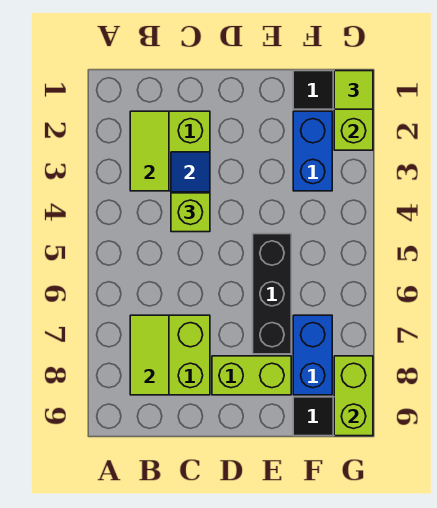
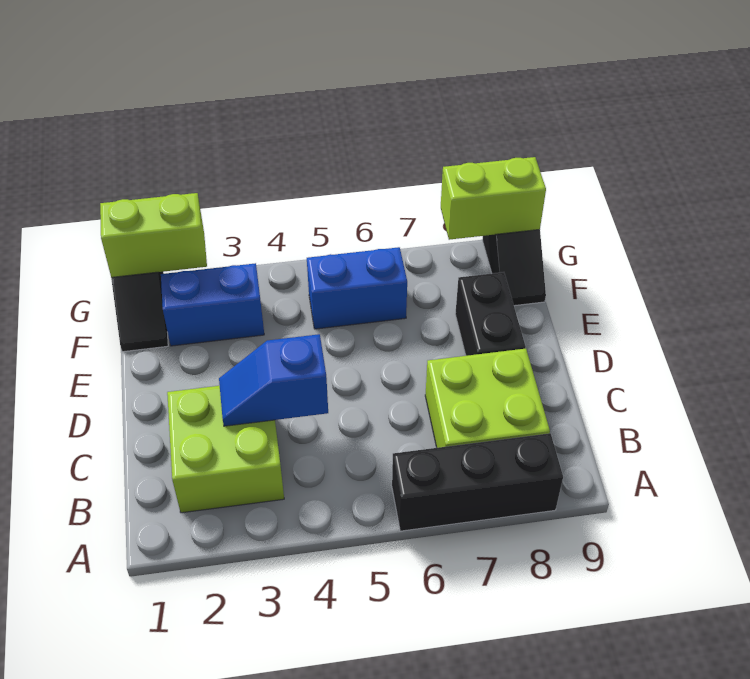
lime 1x2 tile [130,111,169,191] -> none
lime 1x2 tile [130,315,169,395] -> none
lime 1x1 brick [171,193,210,232] -> none
lime 1x2 brick [212,356,291,395] -> black 1x2 brick [455,272,526,356]
black 1x3 brick [253,234,291,354] -> black 1x3 brick moved to [392,433,563,531]
blue 1x2 brick [293,315,332,395] -> blue 1x2 brick moved to [307,247,407,329]
lime 1x1 tile [334,71,373,109] -> none

